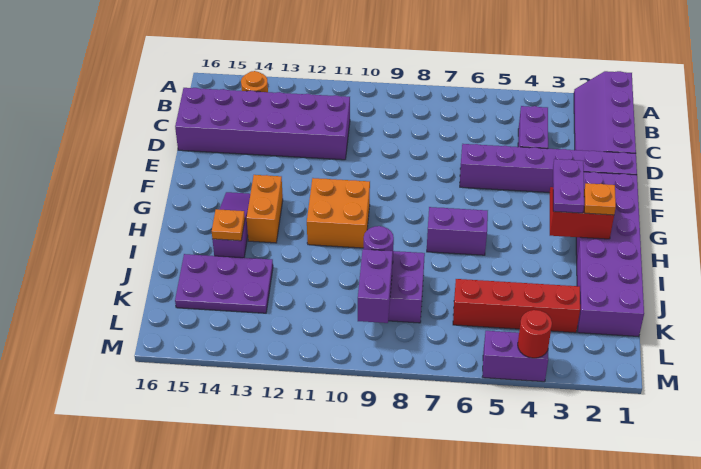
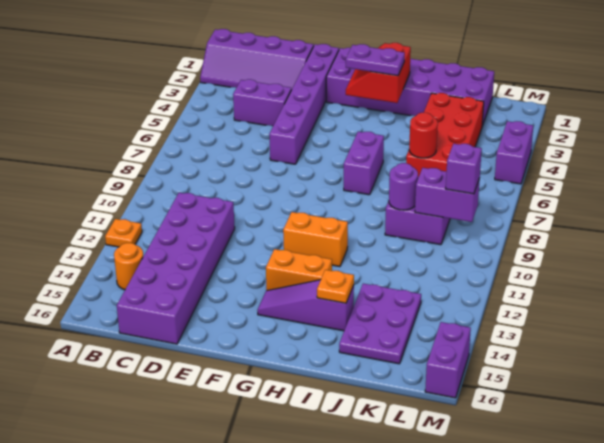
orange 2x2 brick [307,178,370,248] -> orange 1x2 brick [283,212,348,267]
orange 1x1 plate [584,183,616,215] -> orange 1x1 plate moved to [105,219,142,247]
red 1x4 brick [453,279,580,333] -> red 2x4 brick [406,93,484,177]
none -> purple 1x1 brick [446,144,482,194]
red 1x1 round brick [518,310,552,358] -> red 1x1 round brick moved to [409,113,438,158]
none -> purple 1x2 brick [425,322,471,398]

